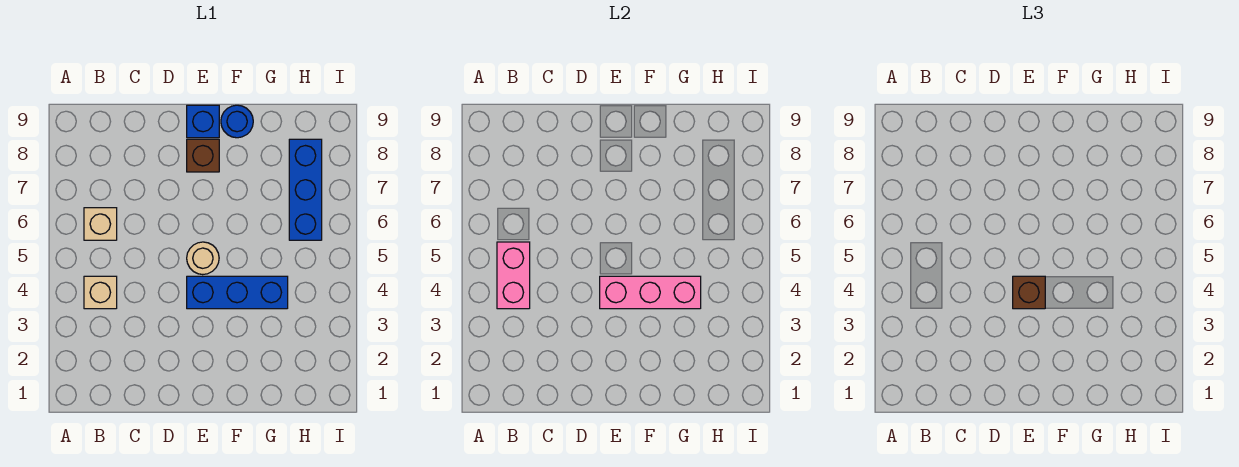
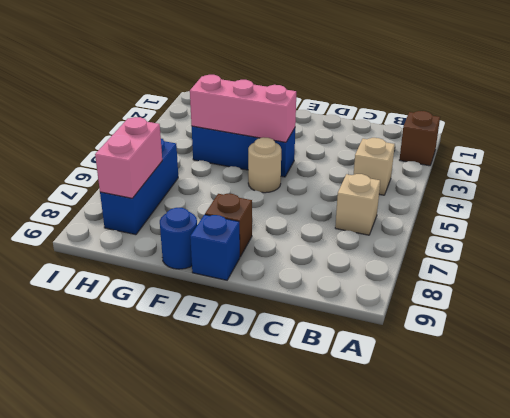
pink 1x2 brick [497,242,530,309] -> pink 1x2 brick moved to [95,117,162,198]
brown 1x1 brick [1013,276,1045,309] -> brown 1x1 brick moved to [400,111,440,166]

